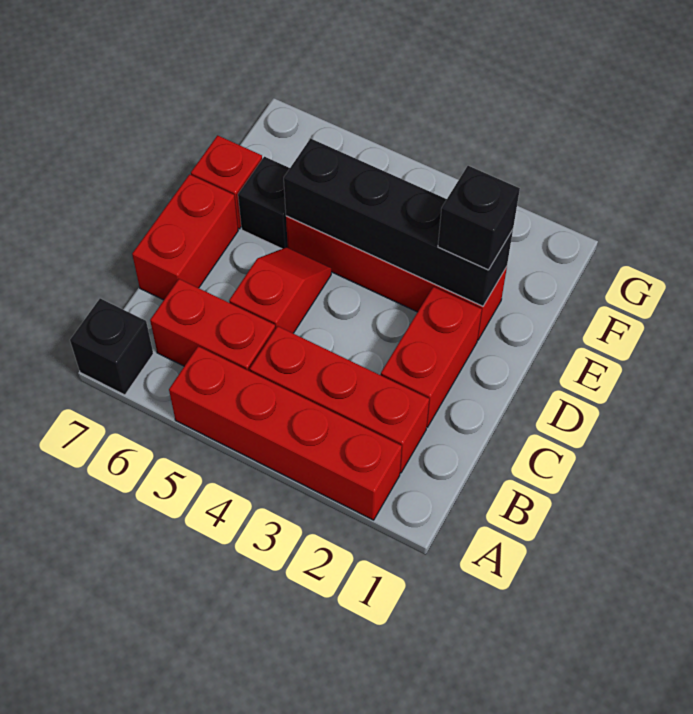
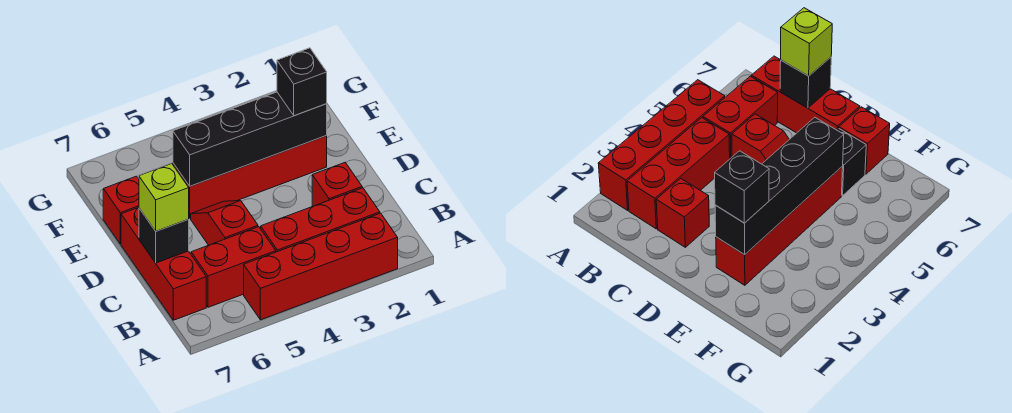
black 1x1 brick [70,298,153,395] -> black 1x1 brick moved to [139,208,189,263]
red 1x2 brick [381,287,482,427] -> red 1x1 brick [312,162,362,206]
red 1x2 brick [132,174,238,300] -> red 1x3 brick [121,207,206,320]
none -> lime 1x1 brick [139,164,189,231]

